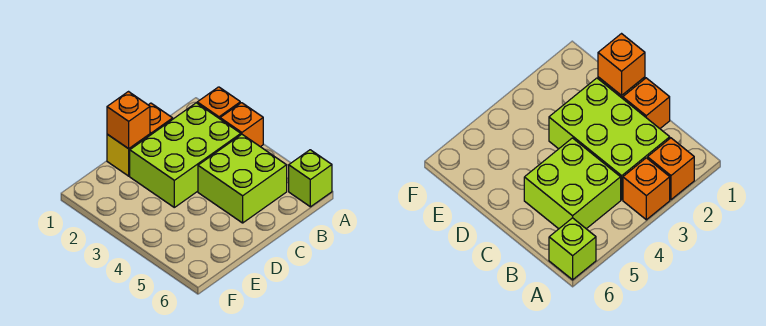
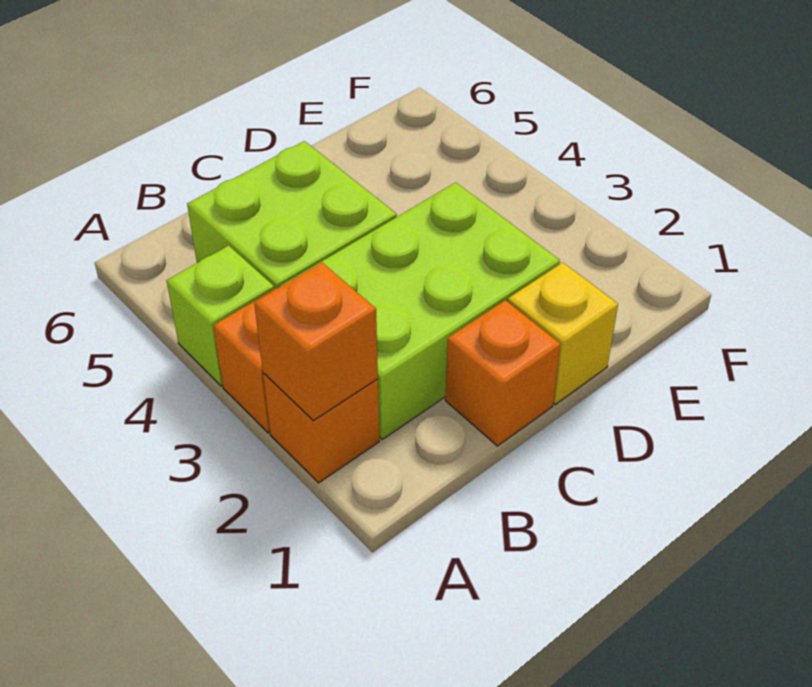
lime 1x1 brick [289,150,332,207] -> lime 1x1 brick moved to [167,246,274,386]
orange 1x1 brick [107,92,150,149] -> orange 1x1 brick moved to [254,263,378,421]

